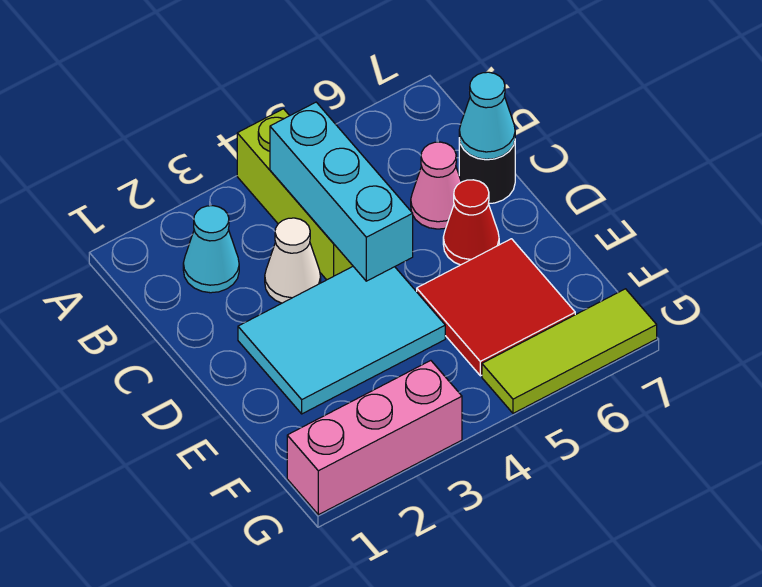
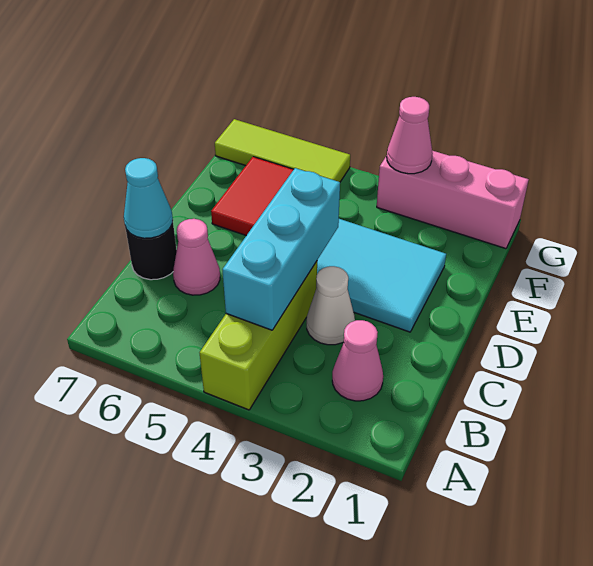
cyan 1x1 cone [183,206,239,293] -> pink 1x1 cone [332,320,383,401]
red 1x1 cone [443,180,499,265] -> none
none -> pink 1x1 cone [387,97,433,174]

